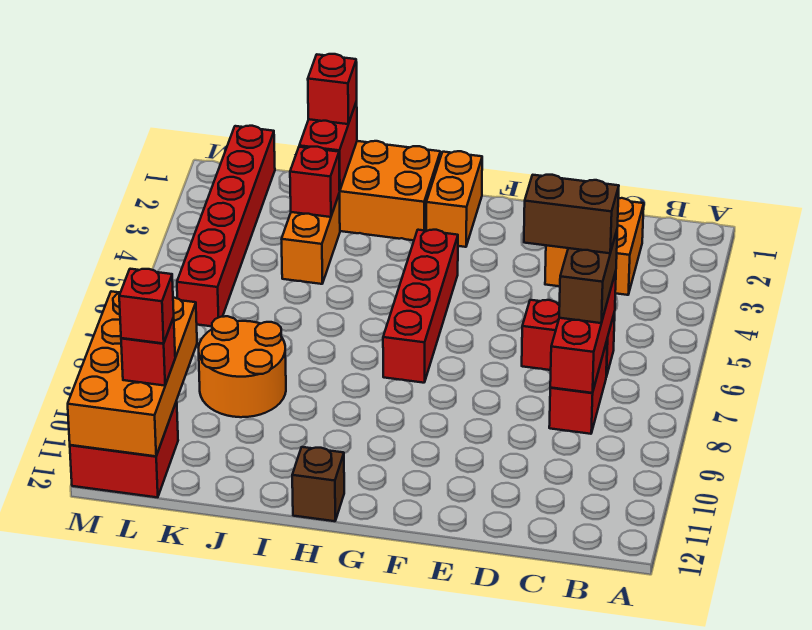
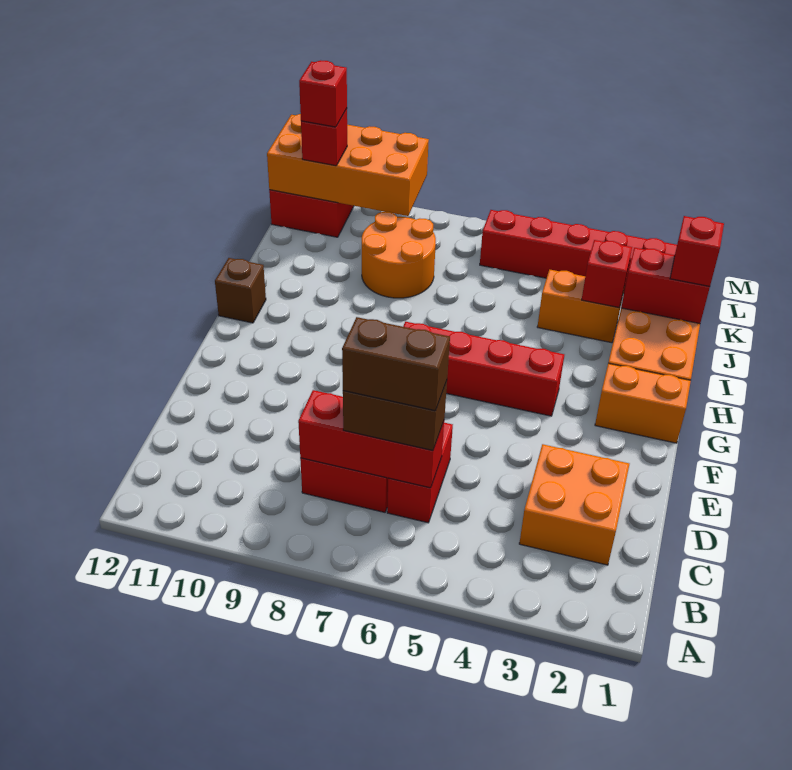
brown 1x2 brick [524,175,619,253] -> brown 1x2 brick turned to [342,317,450,411]

